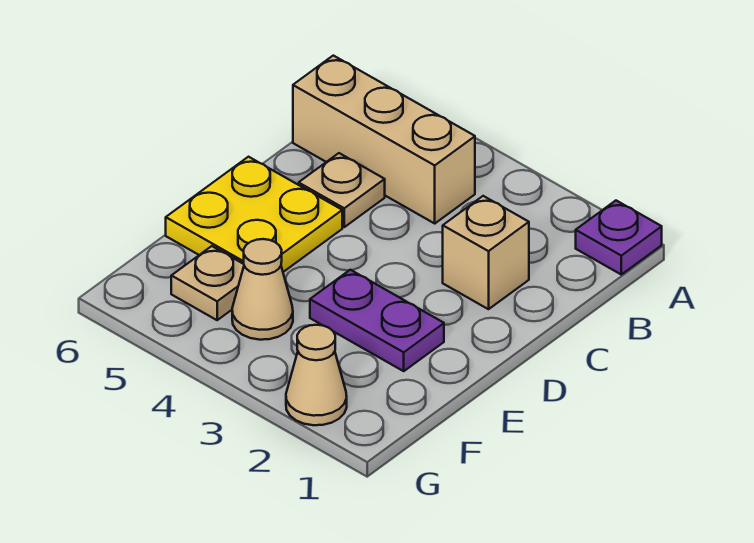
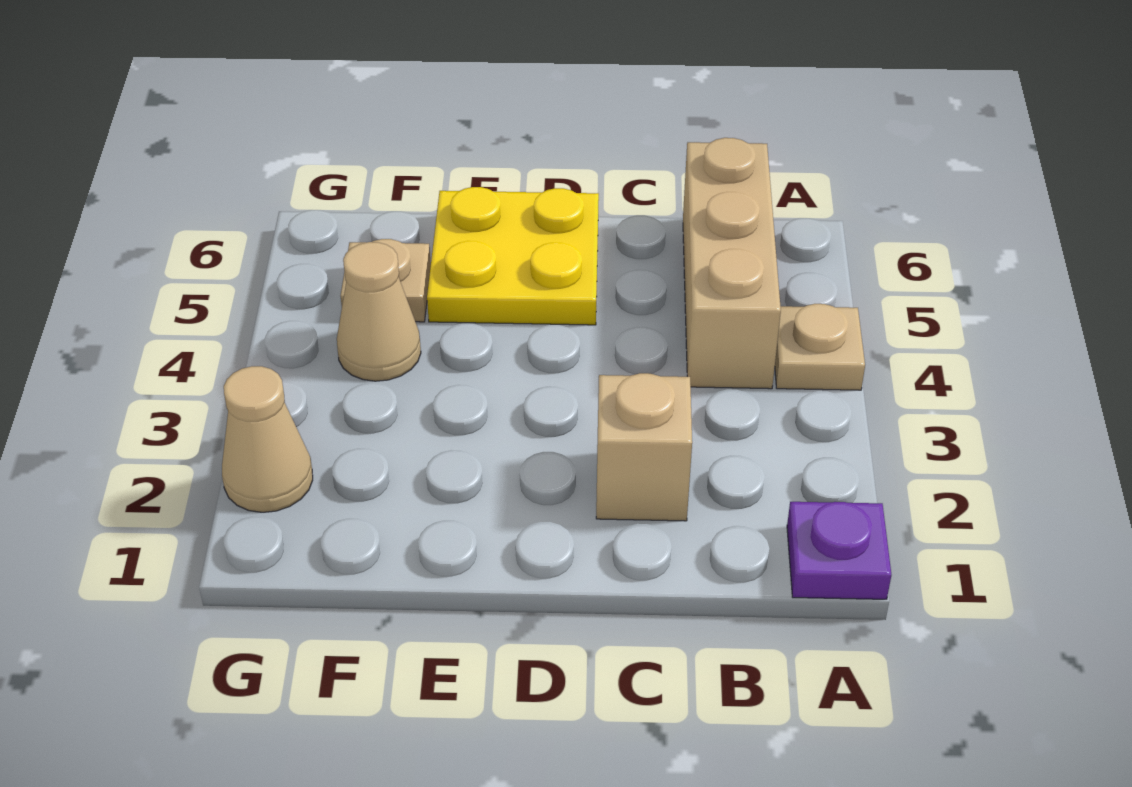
tan 1x1 plate [299,153,385,227] -> tan 1x1 plate moved to [775,304,865,390]
purple 1x2 plate [310,270,444,371] -> none

